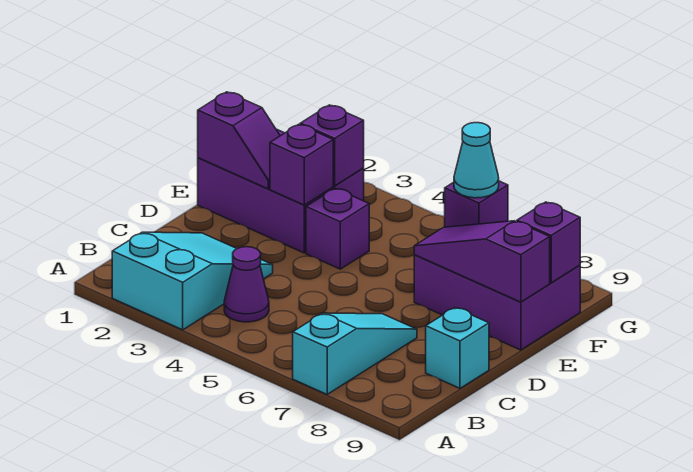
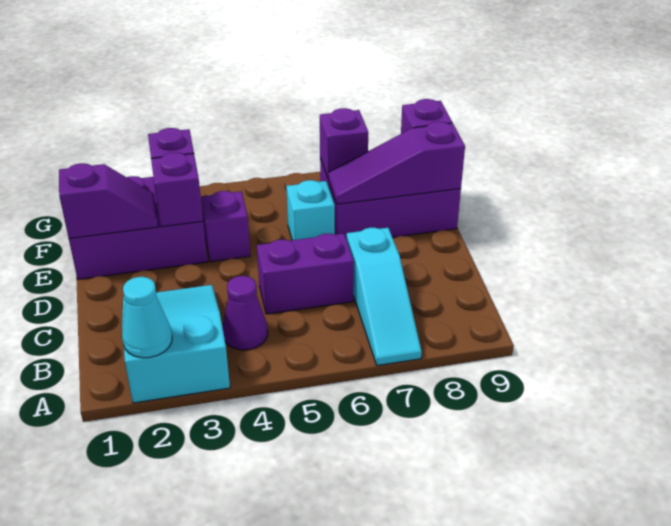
cyan 1x3 slope [293,313,417,394] -> cyan 1x3 slope turned to [347,228,422,366]
none -> purple 1x2 brick [257,233,354,314]
cyan 1x1 brick [426,308,489,388] -> cyan 1x1 brick moved to [286,180,335,240]
cyan 1x1 cone [454,123,499,198] -> cyan 1x1 cone moved to [122,277,172,358]

